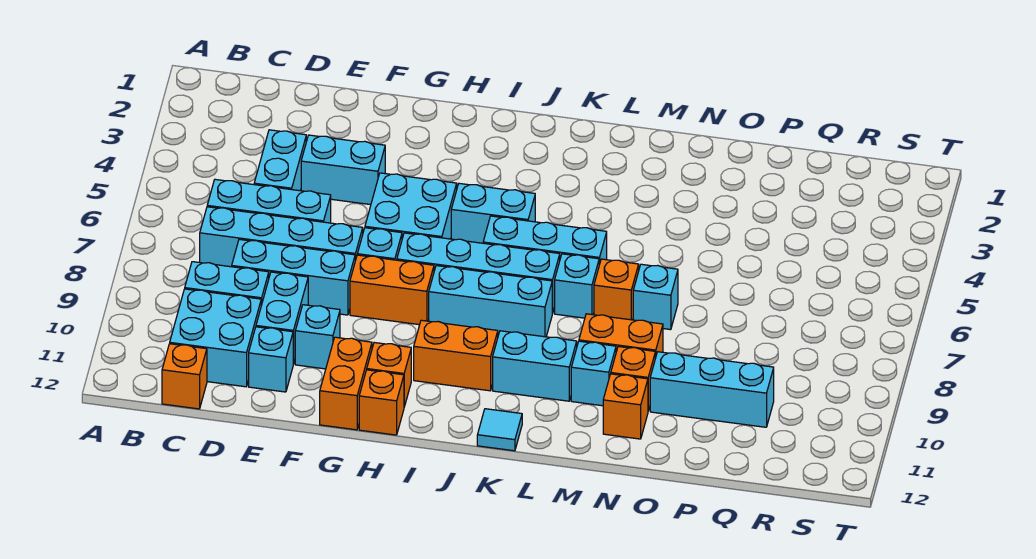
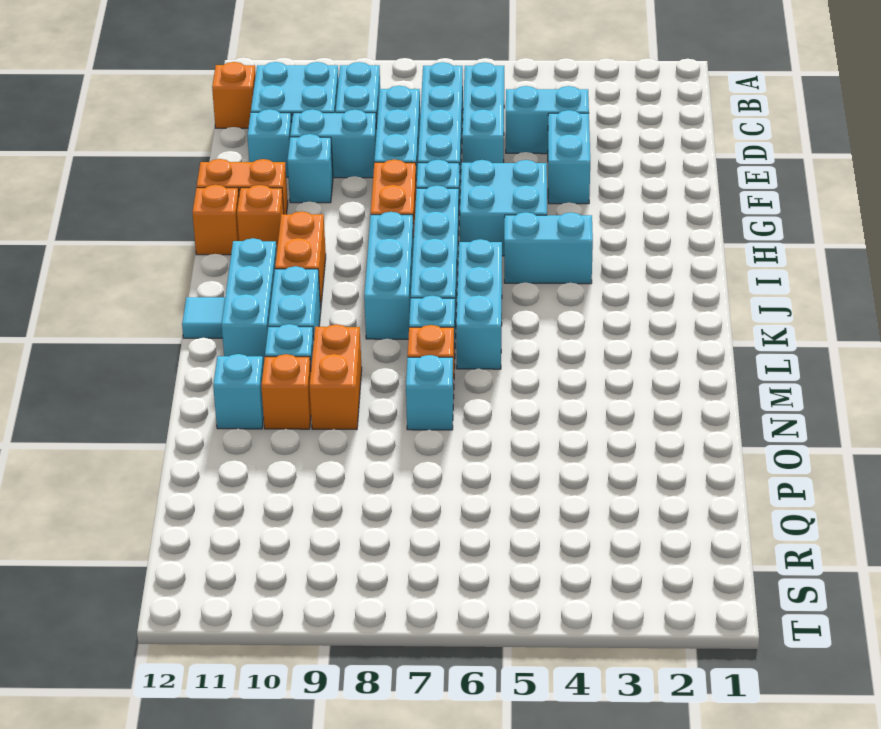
cyan 1x2 brick [451,183,535,243] -> cyan 1x2 brick turned to [504,212,593,284]
orange 1x1 brick [603,374,648,439] -> cyan 1x1 brick [213,354,264,429]
cyan 1x3 brick [650,352,774,427] -> cyan 1x3 brick moved to [222,238,277,367]

